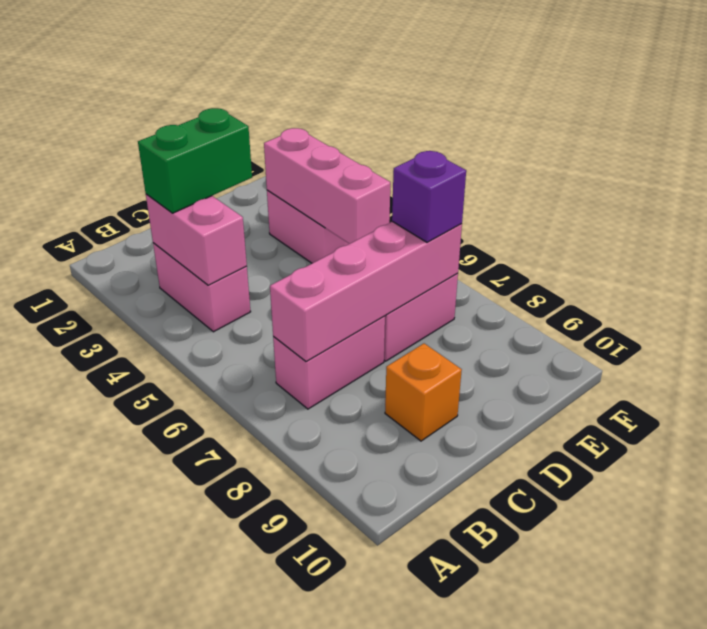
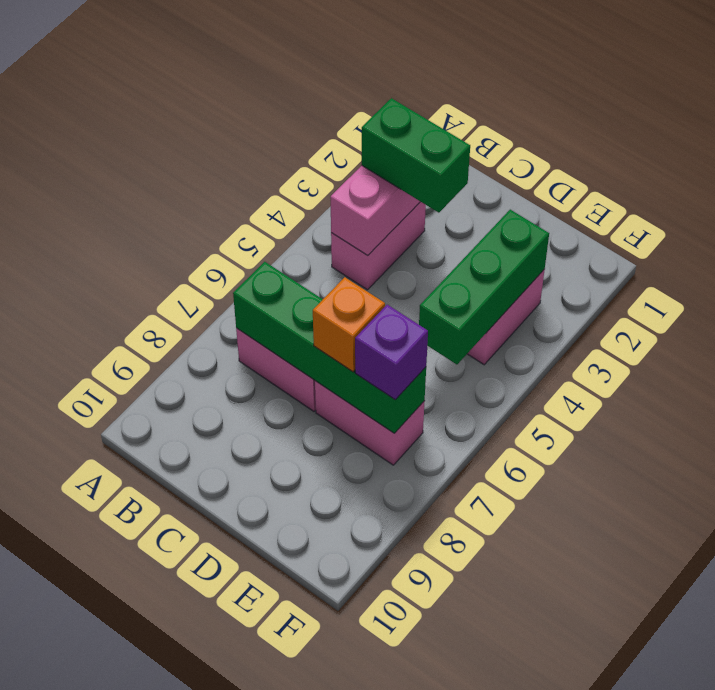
pink 1x4 brick [270,221,462,362] -> green 1x4 brick [233,262,426,433]
orange 1x1 brick [385,344,462,441] -> orange 1x1 brick moved to [313,277,385,372]
pink 1x3 brick [264,128,390,244] -> green 1x3 brick [419,210,549,364]

